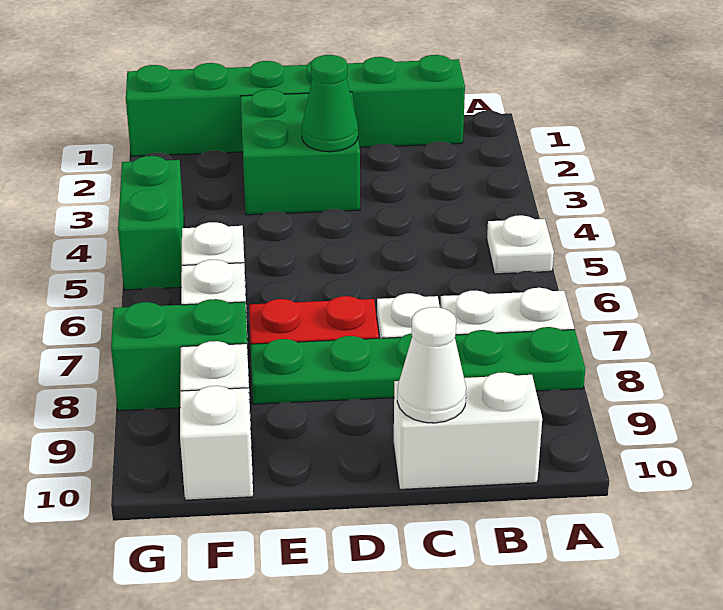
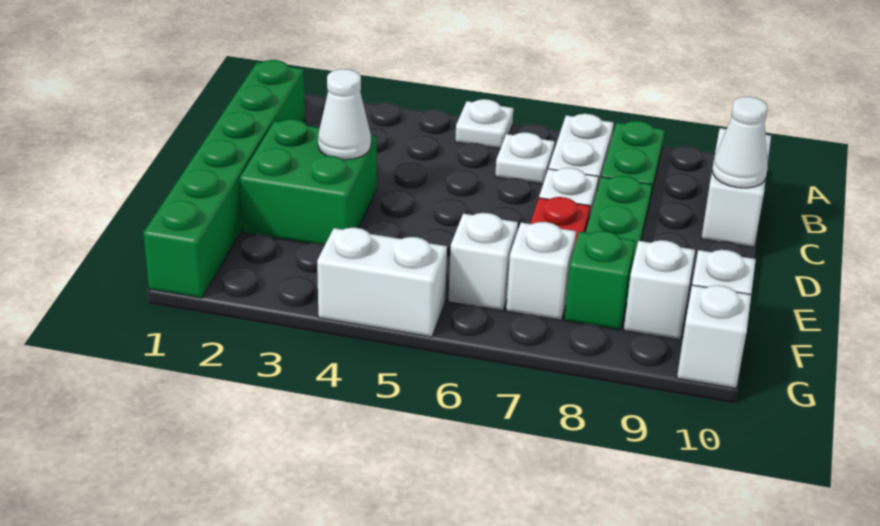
none -> white 1x1 plate [495,132,555,184]
green 1x1 cone [301,55,358,152] -> white 1x1 cone [318,69,371,160]
green 1x2 brick [111,299,250,411] -> green 1x1 brick [565,231,635,330]
green 1x2 brick [118,156,184,290] -> white 1x2 brick [317,228,447,337]
none -> white 1x1 brick [677,285,751,388]

